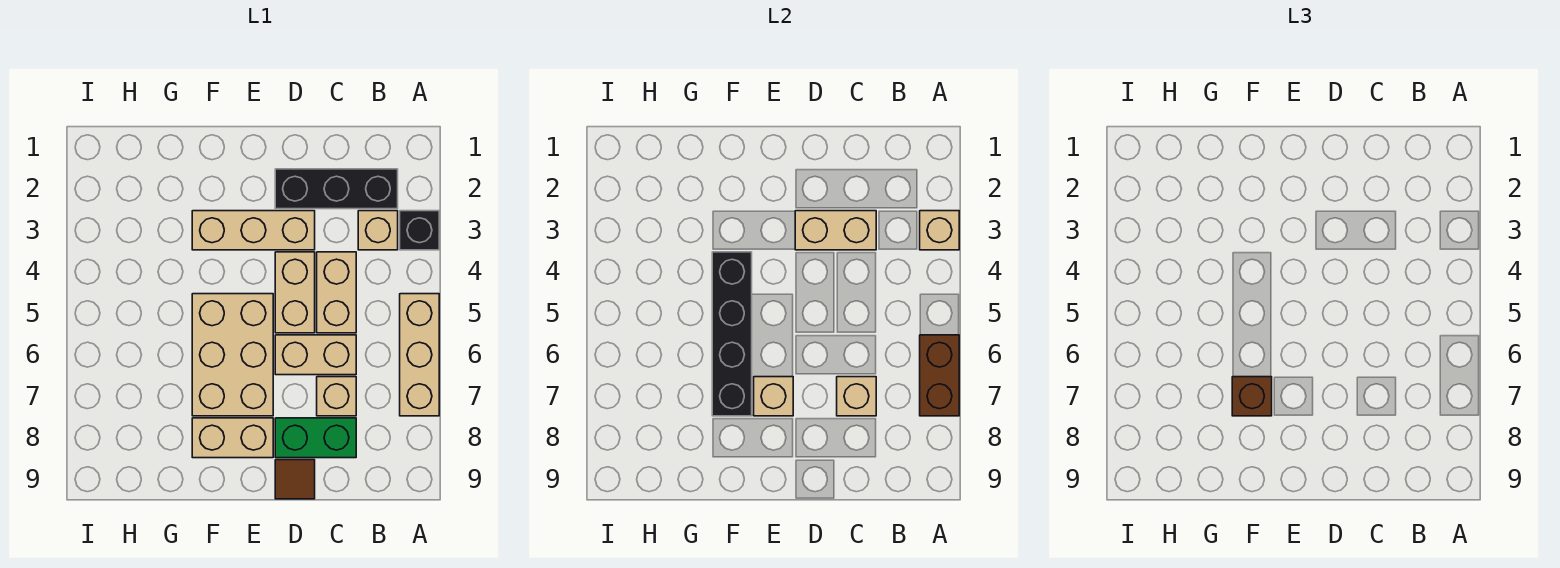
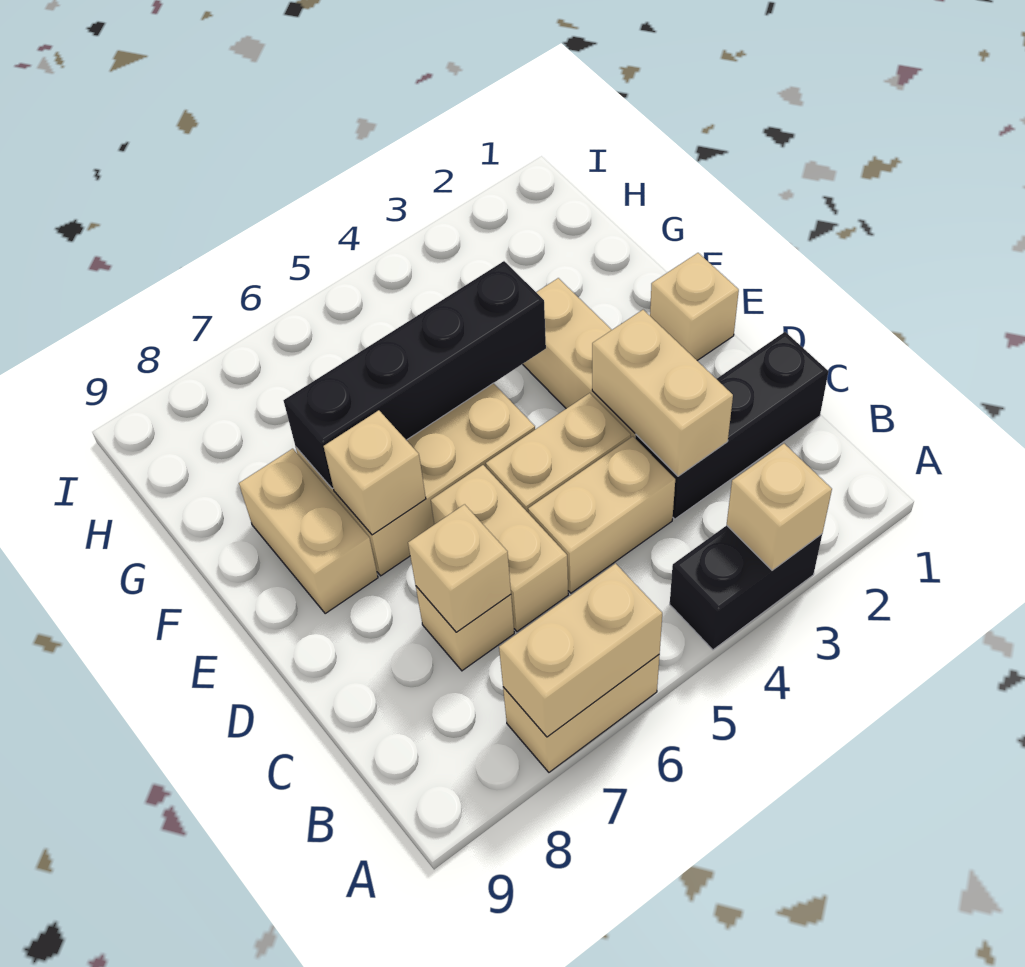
black 1x1 brick [400,211,439,250] -> black 1x2 brick [670,525,822,650]
tan 1x3 brick [400,294,439,416] -> tan 1x2 brick [503,655,660,772]
brown 1x2 brick [920,335,959,416] -> tan 1x2 brick [499,563,662,737]
black 1x3 brick [275,169,398,209] -> black 1x3 brick turned to [635,332,829,519]
tan 1x1 brick [358,211,398,250] -> tan 1x1 brick moved to [650,253,739,360]
green 1x2 brick [275,418,356,458] -> none
brown 1x1 tile [275,460,315,499] -> none
brown 1x1 brick [1232,377,1272,416] -> none

